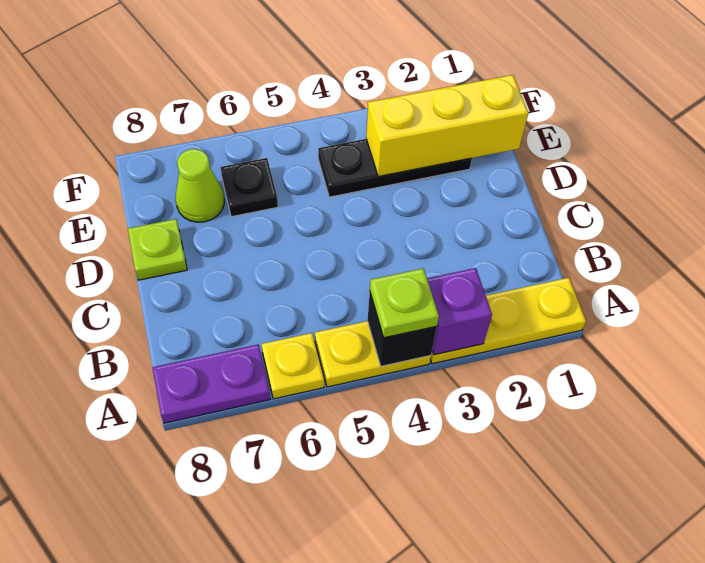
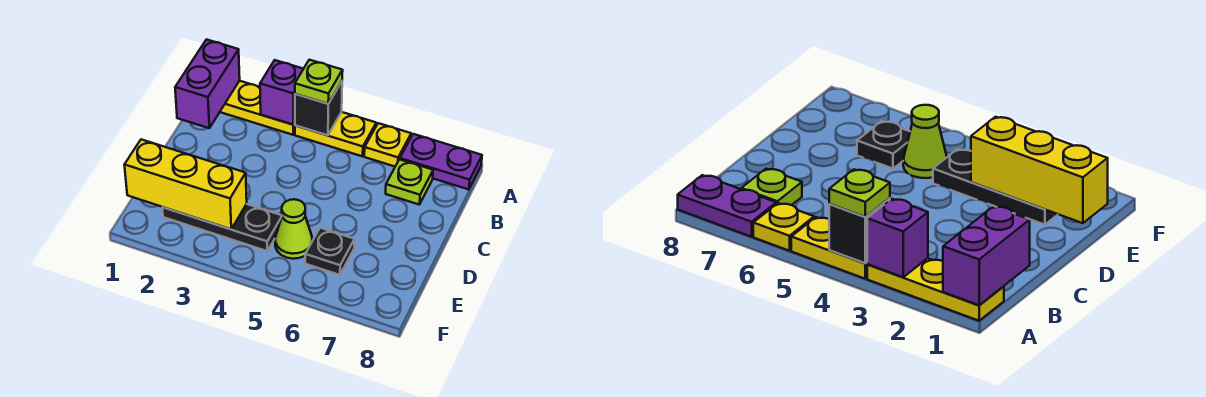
none -> purple 1x2 brick [175,40,240,128]
lime 1x1 plate [128,219,187,280] -> lime 1x1 plate moved to [386,159,433,205]
lime 1x1 cone [176,149,224,222] -> lime 1x1 cone moved to [275,199,312,259]

